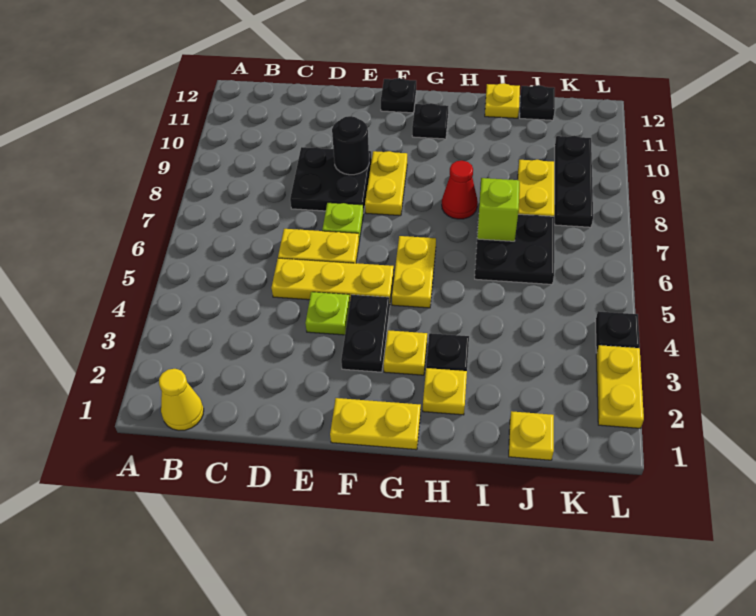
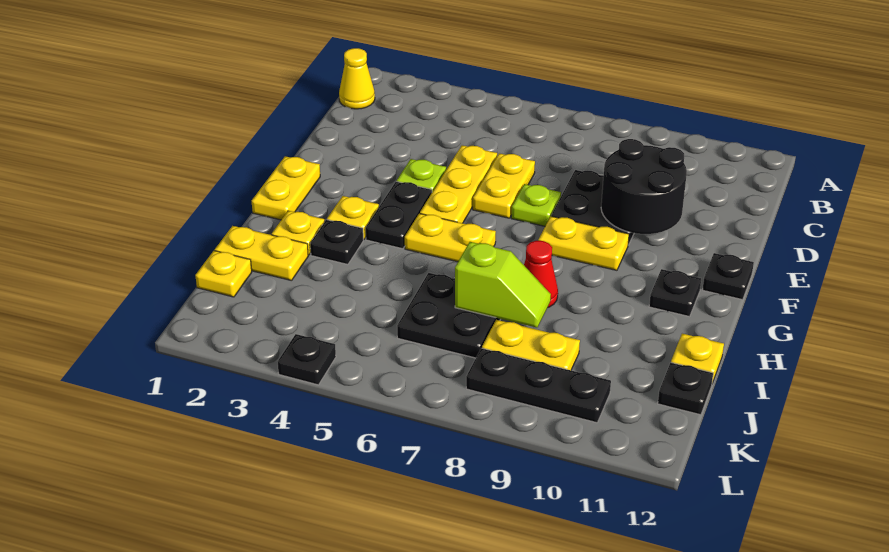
black 1x1 round brick [332,116,369,175] -> black 2x2 round brick [601,139,687,234]
black 1x2 plate [341,295,390,372] -> black 1x2 plate turned to [366,181,432,249]
yellow 1x2 plate [596,345,644,428] -> yellow 1x2 plate moved to [215,226,308,281]

